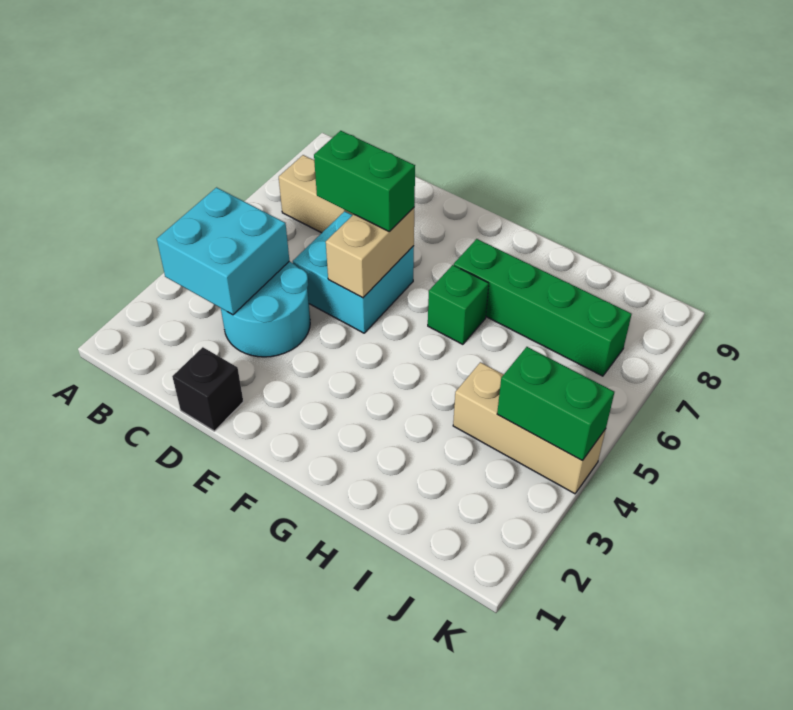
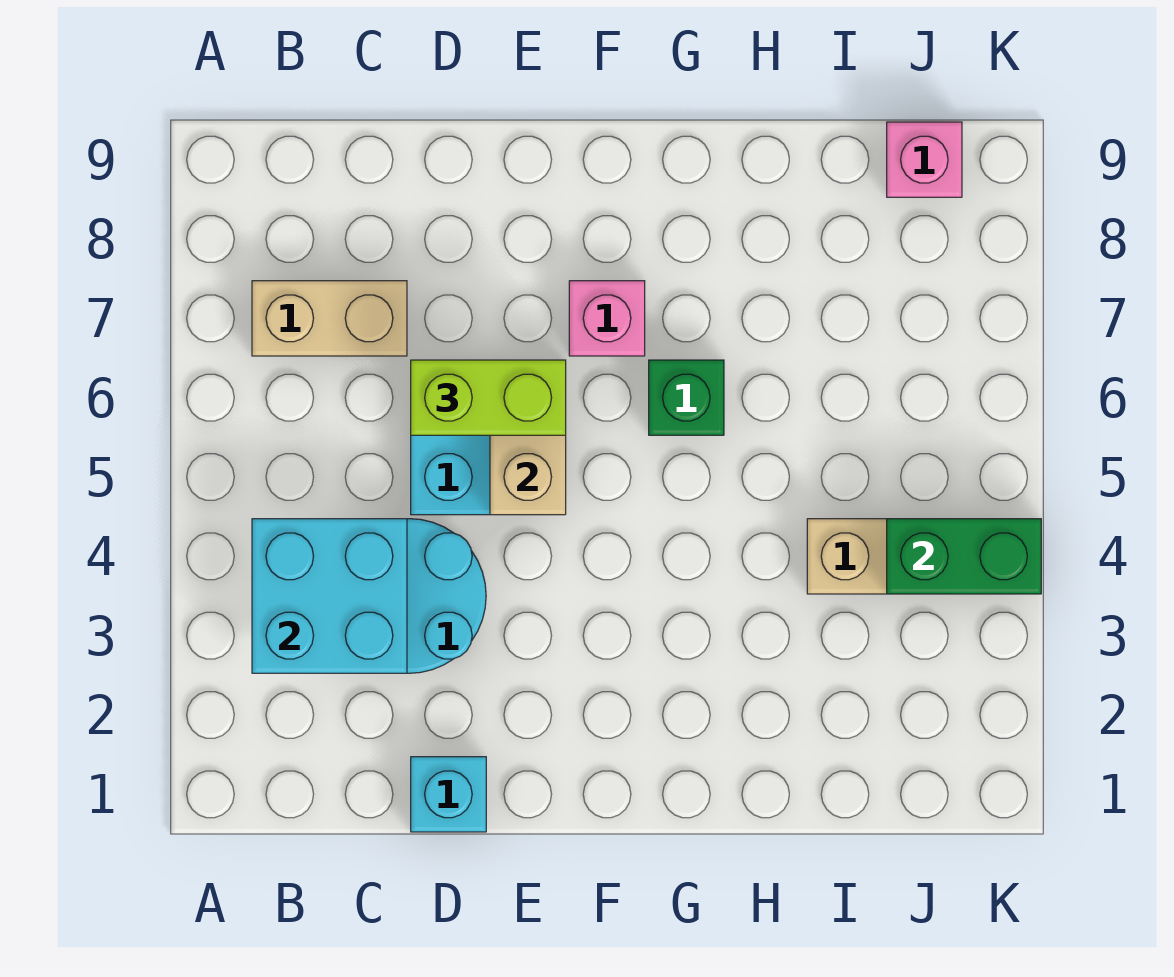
black 1x1 brick [172,347,243,431] -> cyan 1x1 brick [411,757,486,832]
green 1x2 brick [314,131,415,232] -> lime 1x2 brick [411,360,566,435]
none -> pink 1x1 brick [569,281,645,356]
green 1x4 brick [454,239,632,376] -> none
none -> pink 1x1 brick [887,122,962,197]

